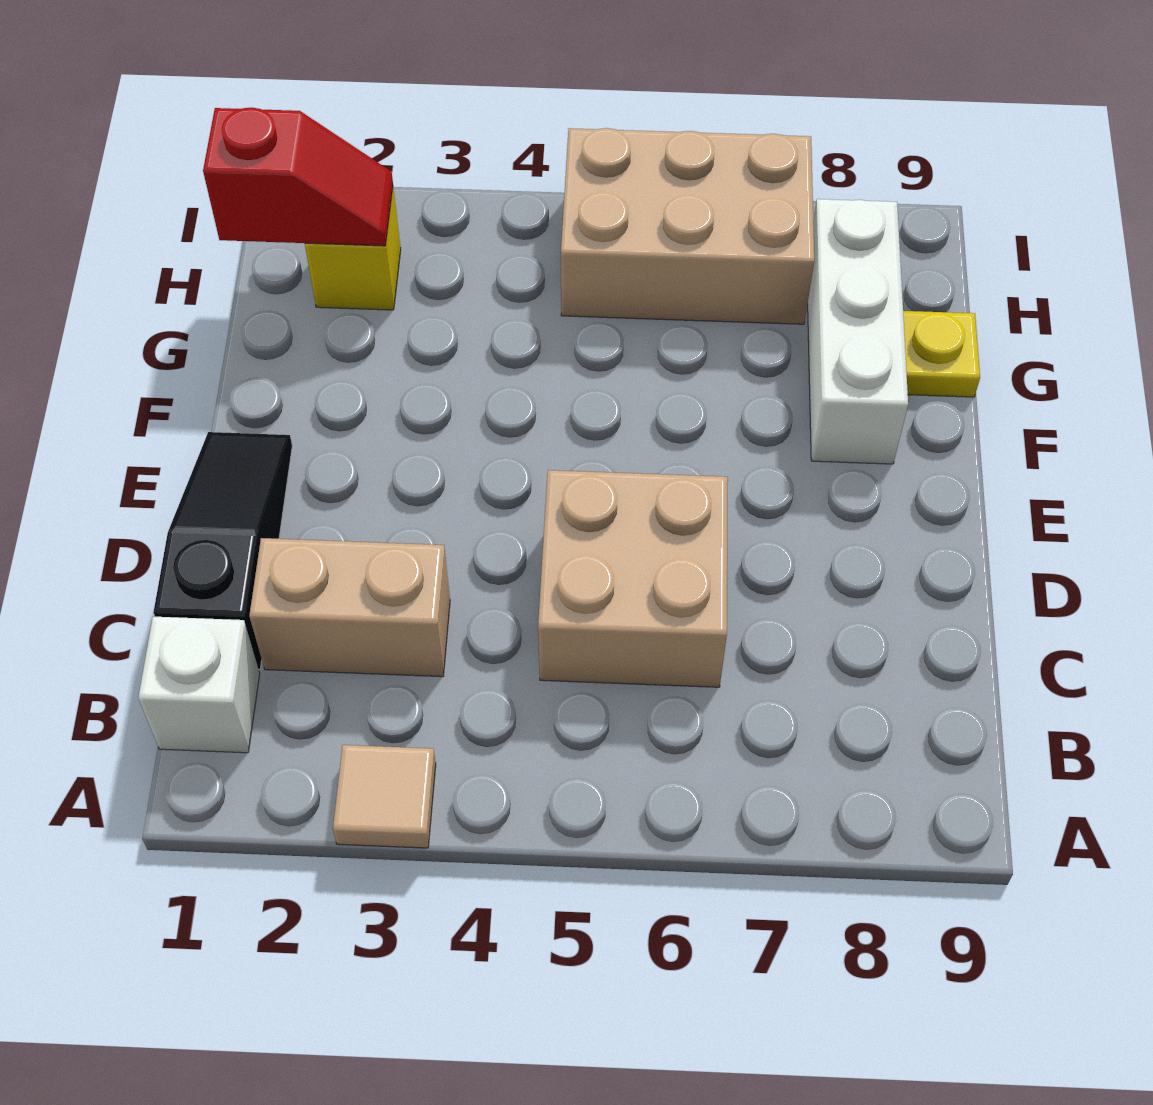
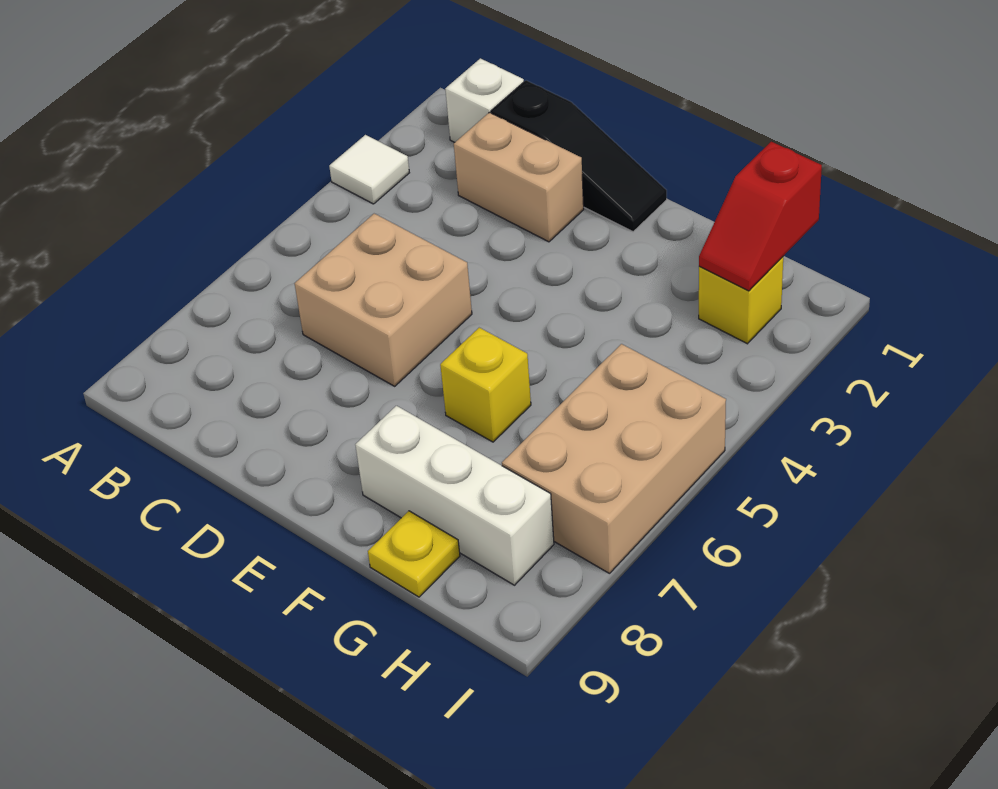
tan 1x1 tile [333,745,436,848] -> white 1x1 tile [329,135,409,204]
tan 1x2 brick [249,538,450,677] -> tan 1x2 brick turned to [454,112,584,242]
none -> yellow 1x1 brick [440,328,531,442]

